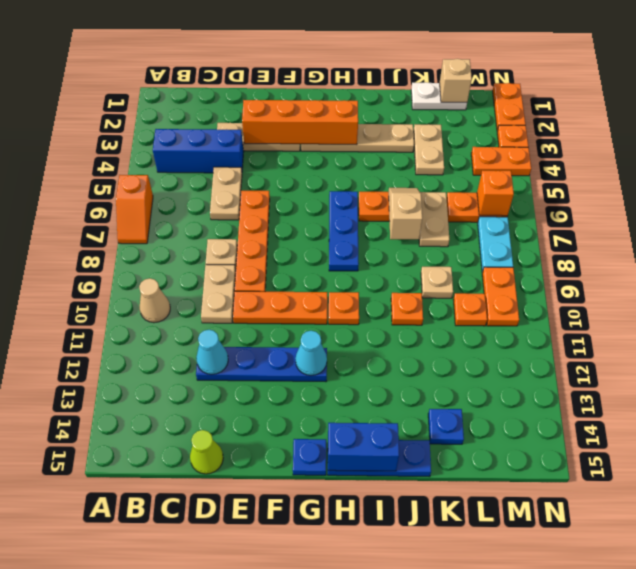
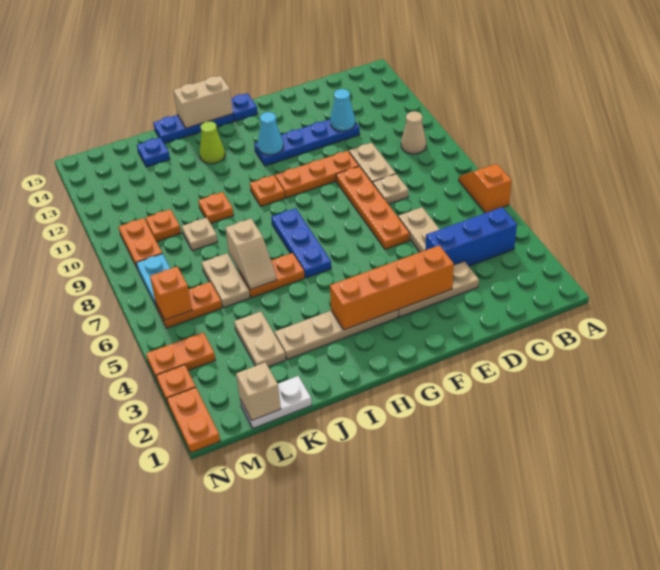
lime 1x1 cone [190,430,223,474] -> lime 1x1 cone moved to [200,121,225,164]
blue 1x2 brick [328,423,399,471] -> tan 1x2 brick [173,76,233,128]

